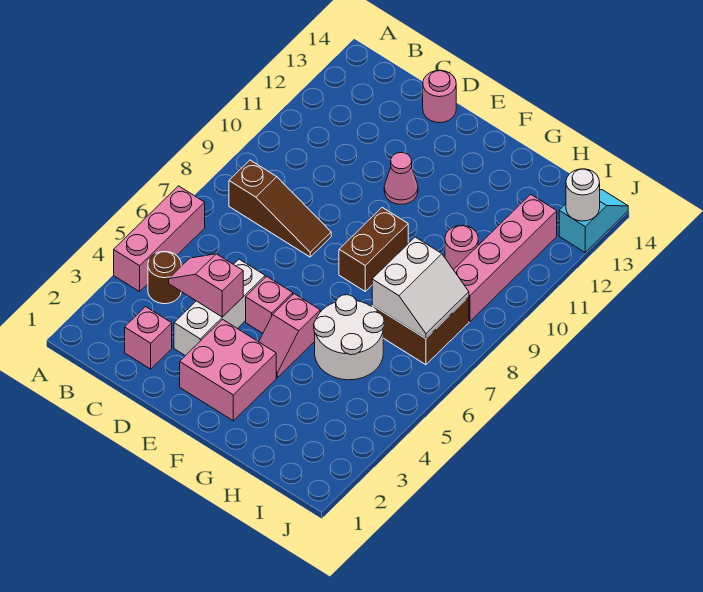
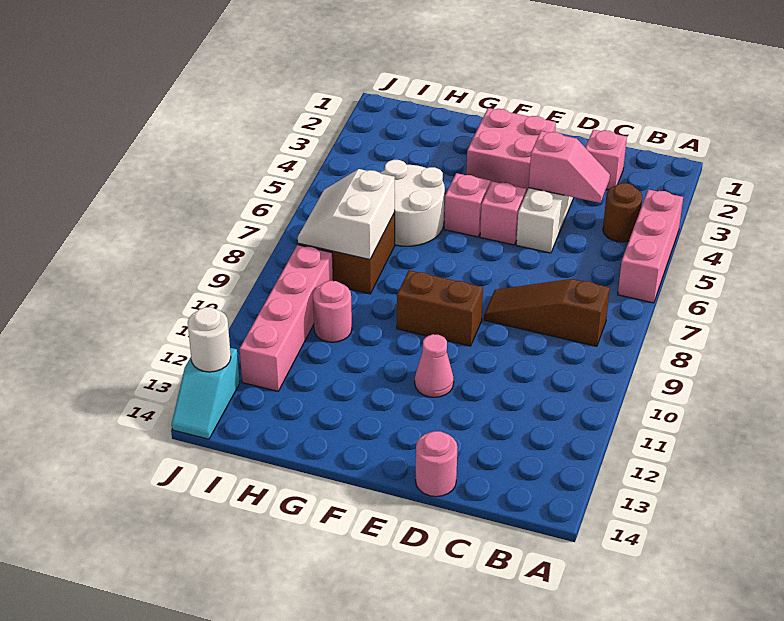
brown 1x2 brick [339,208,408,291] -> brown 1x2 brick turned to [397,270,483,346]

